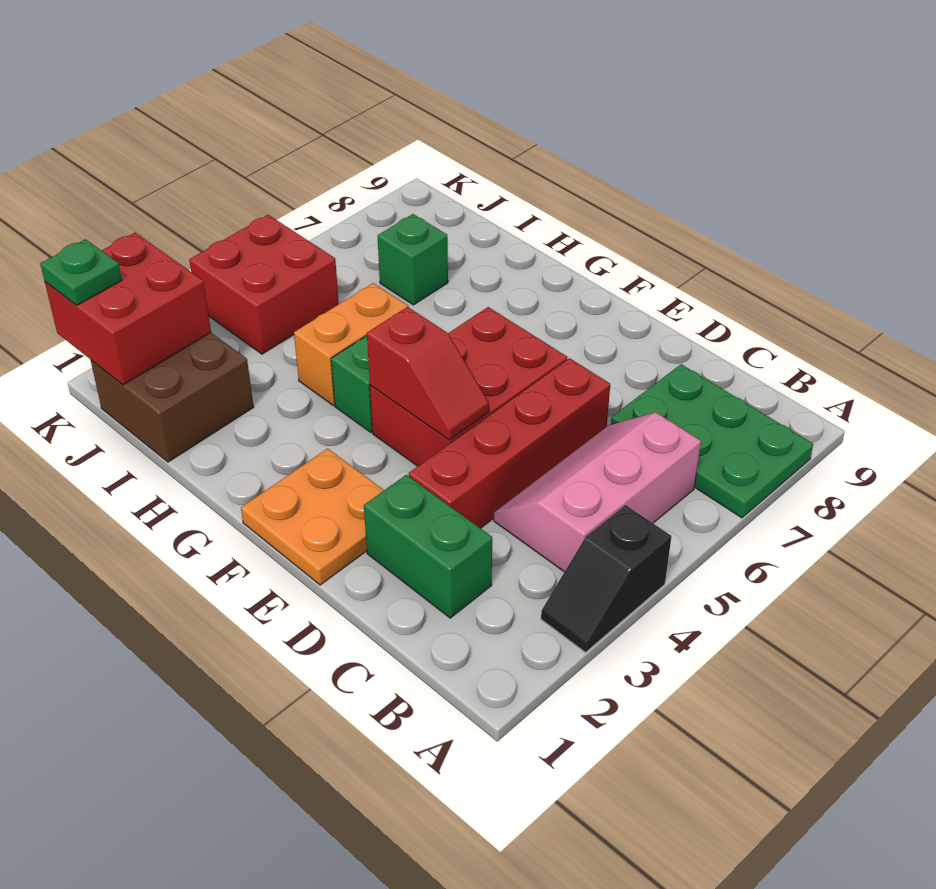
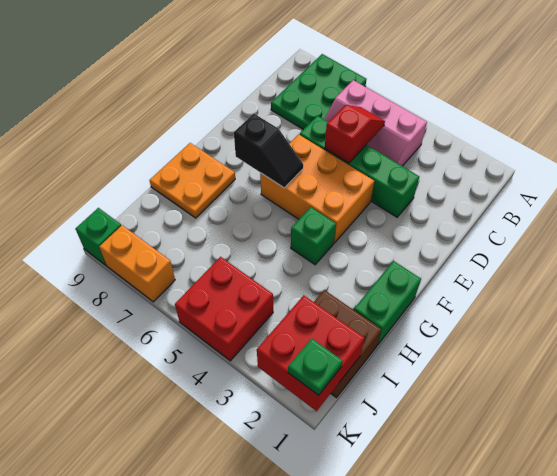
black 1x2 slope [541,505,672,652] -> black 1x2 slope moved to [234,114,303,188]
green 1x2 brick [364,475,492,618] -> green 1x2 brick moved to [354,261,421,345]
red 1x4 brick [409,358,610,528] -> green 1x4 brick [300,116,419,217]
orange 2x2 plate [241,449,384,585] -> orange 2x2 plate moved to [149,143,235,218]
red 2x3 brick [370,307,568,466] -> orange 2x3 brick [260,134,374,243]
red 1x2 slope [367,307,489,440] -> red 1x2 slope moved to [325,105,385,163]
orange 1x2 brick [294,283,409,405] -> orange 1x2 brick moved to [99,225,175,302]
green 1x1 brick [378,214,448,305] -> green 1x1 brick moved to [75,208,121,265]

